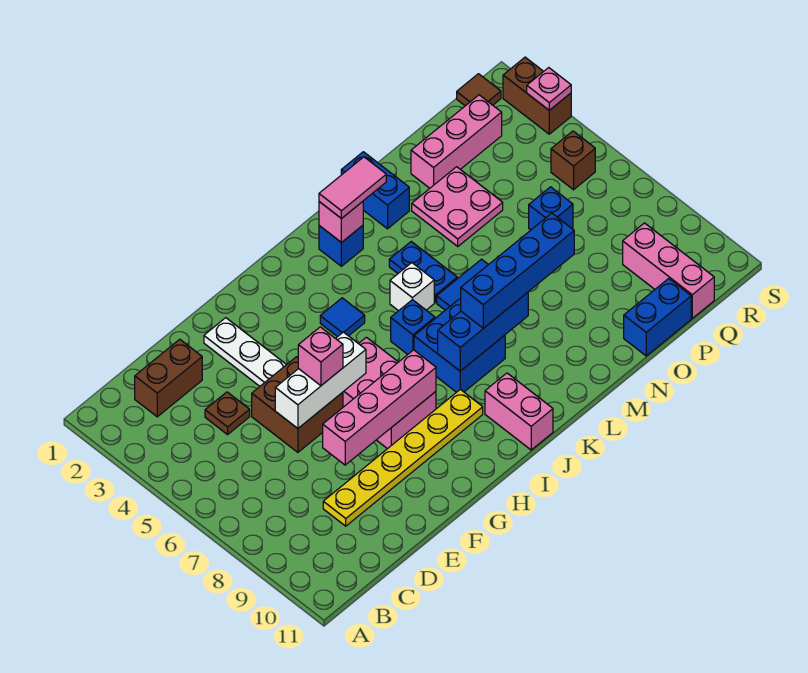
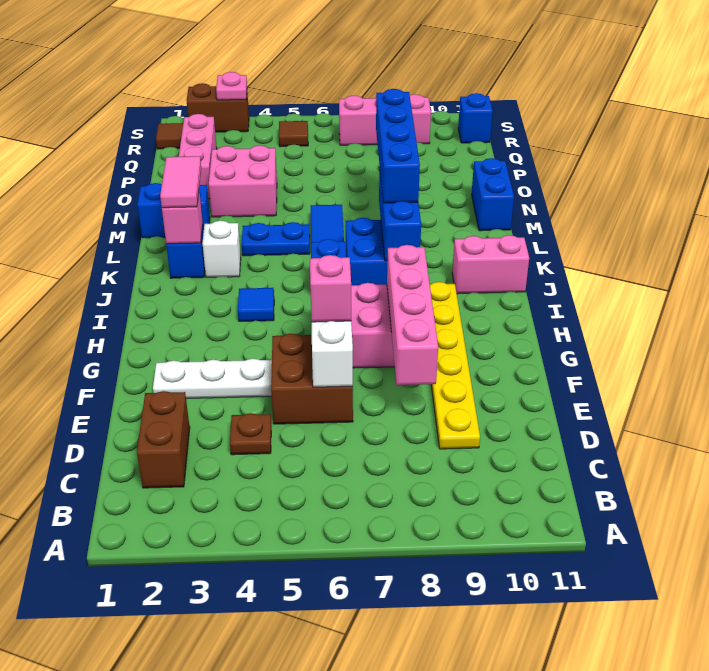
white 1x1 brick [390,263,434,311] -> white 1x1 brick moved to [203,221,241,277]
pink 2x2 plate [412,167,503,246] -> pink 2x2 brick [209,145,277,217]
blue 1x2 brick [624,279,691,356] -> blue 1x2 brick moved to [472,158,514,231]
blue 1x1 brick [529,187,573,230] -> blue 1x1 brick moved to [458,93,493,143]
pink 1x3 brick [623,223,714,318] -> pink 1x3 brick moved to [339,94,431,145]
brown 1x1 brick [551,131,595,190] -> brown 1x1 tile [279,121,308,147]

